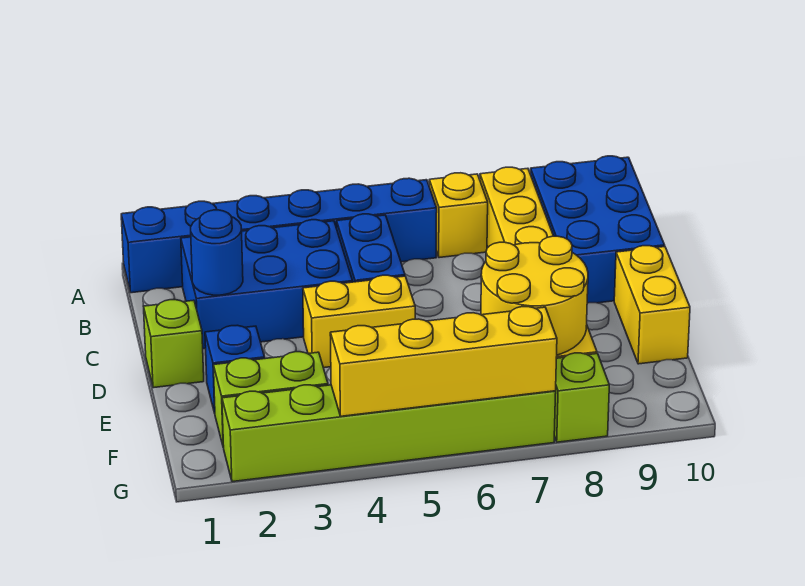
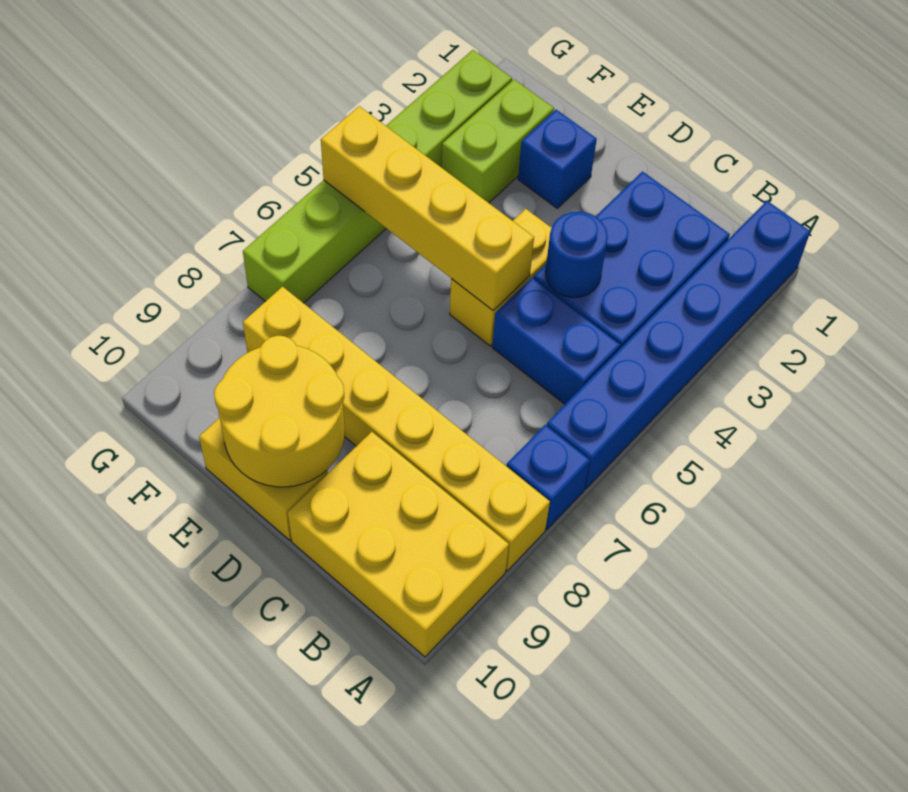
yellow 1x1 brick [429,173,488,258] -> blue 1x1 brick [507,425,590,530]
blue 2x3 brick [530,156,665,303] -> yellow 2x3 brick [288,432,509,657]
blue 1x1 round brick [191,210,243,295] -> blue 1x1 round brick moved to [545,212,608,298]
lime 1x1 brick [143,300,204,388] -> none
yellow 2x2 round brick [481,236,588,355] -> yellow 2x2 round brick moved to [214,336,345,487]
yellow 1x4 brick [330,307,557,416] -> yellow 1x4 brick turned to [321,106,534,310]
lime 1x1 brick [554,353,609,442] -> none

